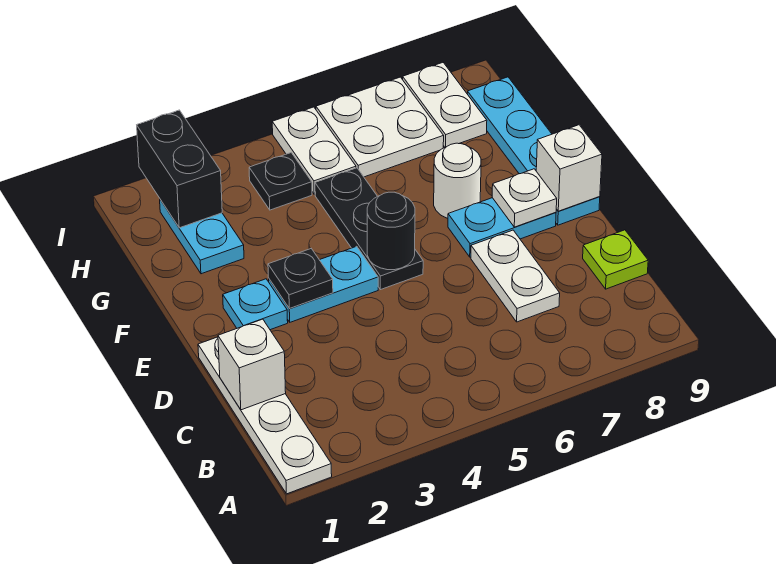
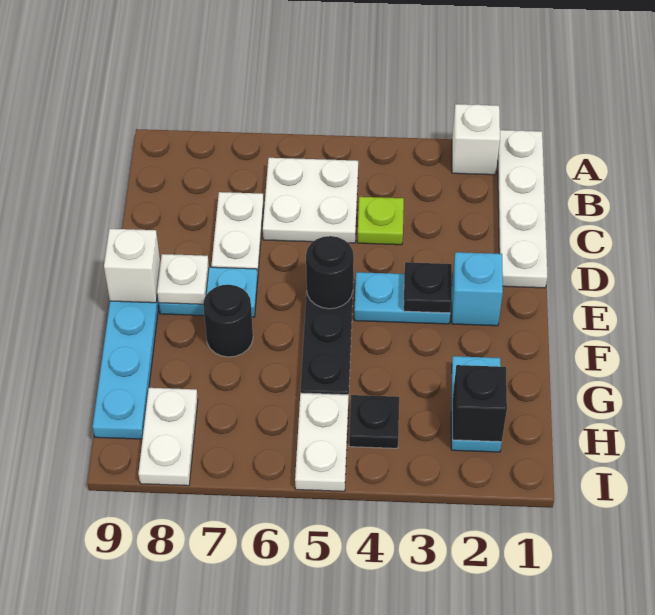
white 1x1 brick [218,319,286,410] -> white 1x1 brick moved to [452,104,500,175]
lime 1x1 plate [583,230,648,289] -> lime 1x1 plate moved to [357,197,404,245]
cyan 1x1 plate [223,279,288,330] -> cyan 1x1 brick [452,252,503,326]
white 1x1 round brick [434,143,481,218] -> black 1x1 round brick [203,285,253,357]
black 1x2 brick [137,110,222,228] -> black 1x1 brick [453,365,507,442]
white 2x2 plate [316,77,444,177] -> white 2x2 plate moved to [263,158,358,243]

